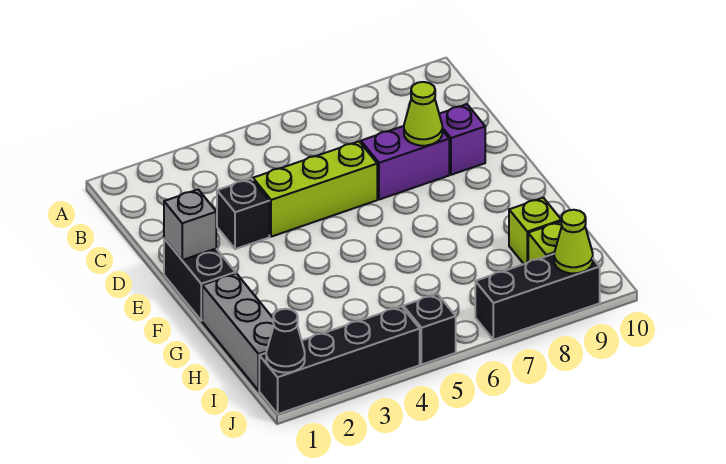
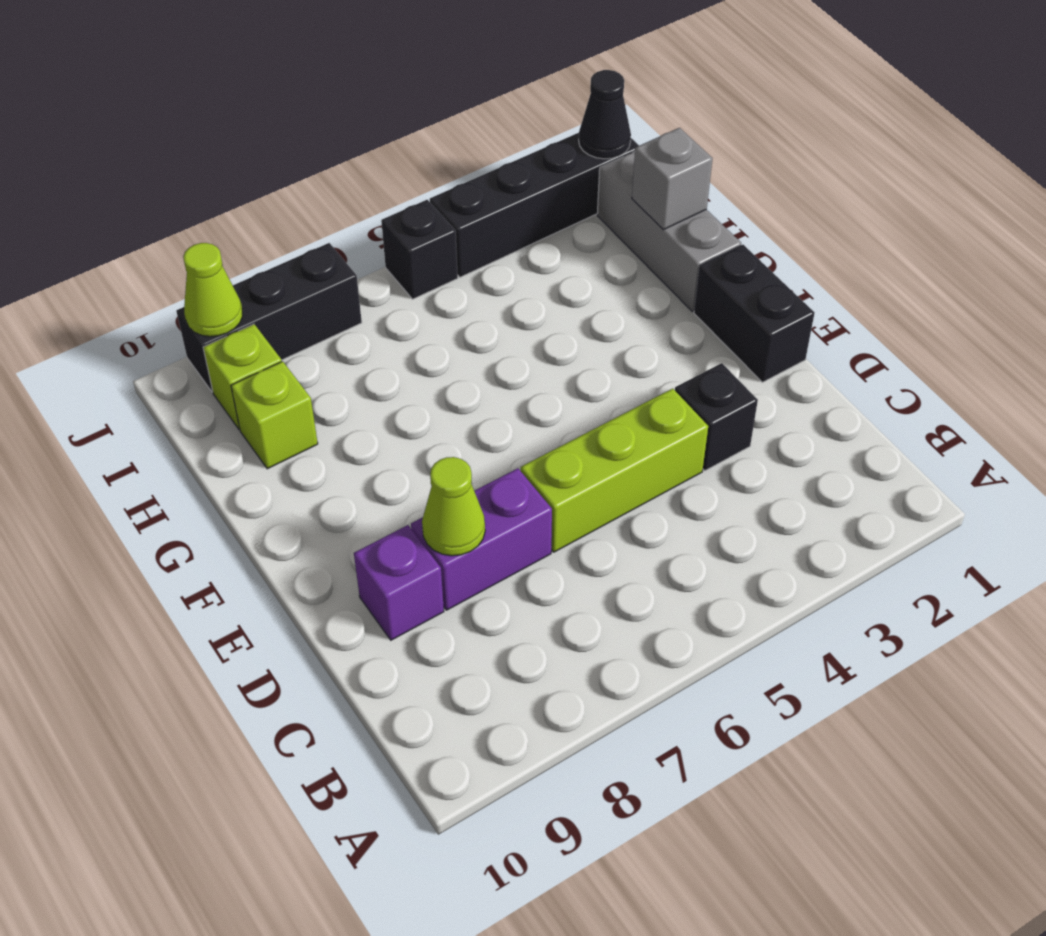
grey 1x1 brick [164,190,216,260] -> grey 1x1 brick moved to [632,128,713,230]

